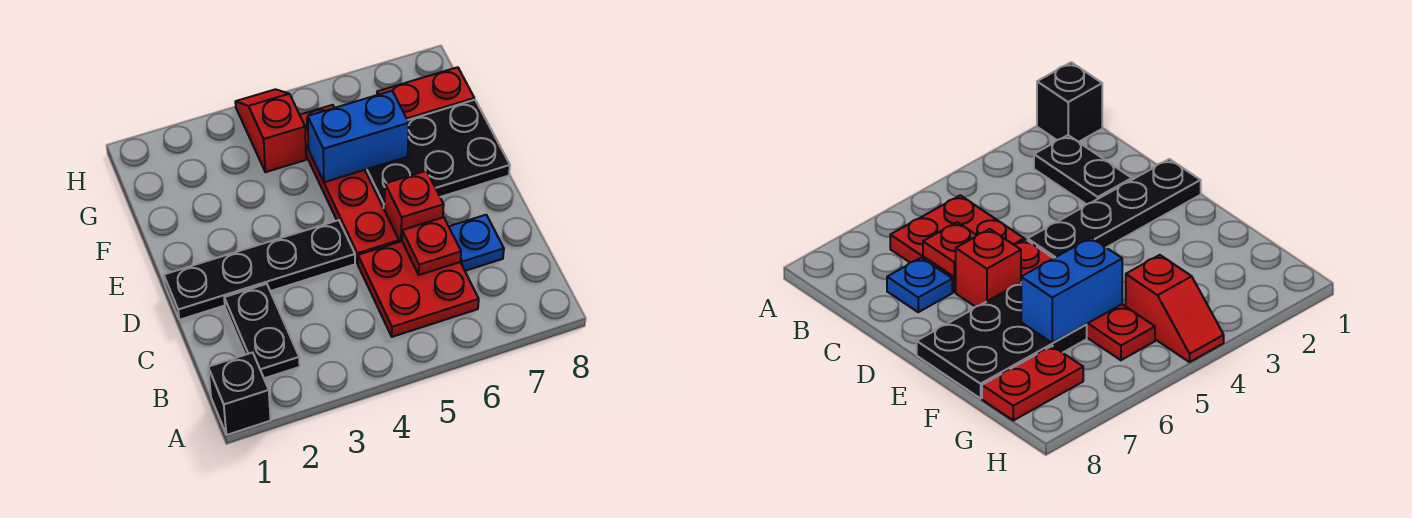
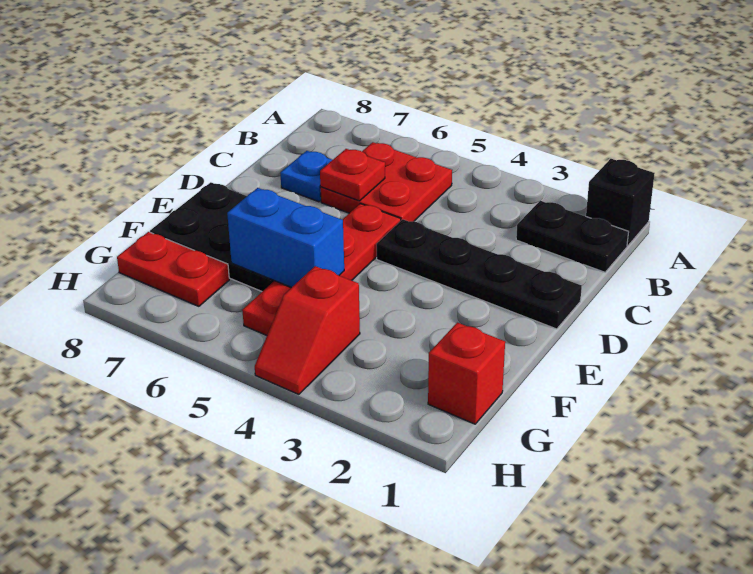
black 1x2 plate [224,284,300,378] -> black 1x2 plate turned to [516,201,629,272]
red 1x1 brick [385,171,444,242] -> red 1x1 brick moved to [428,323,505,424]

